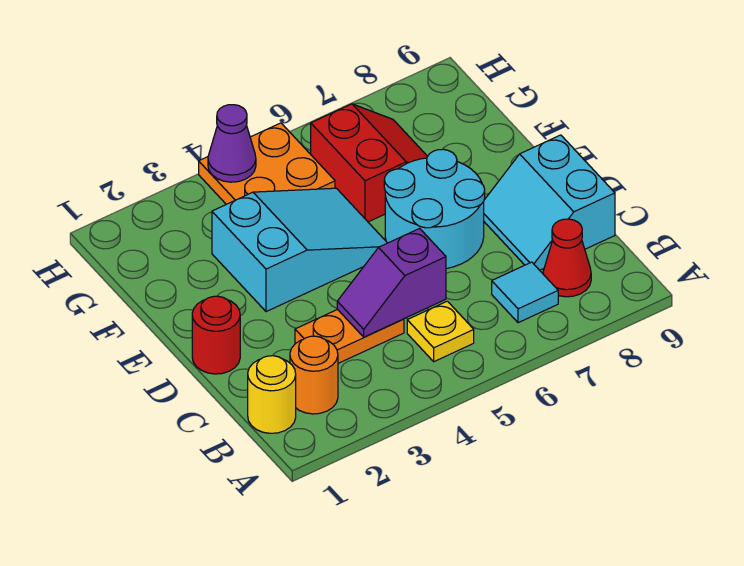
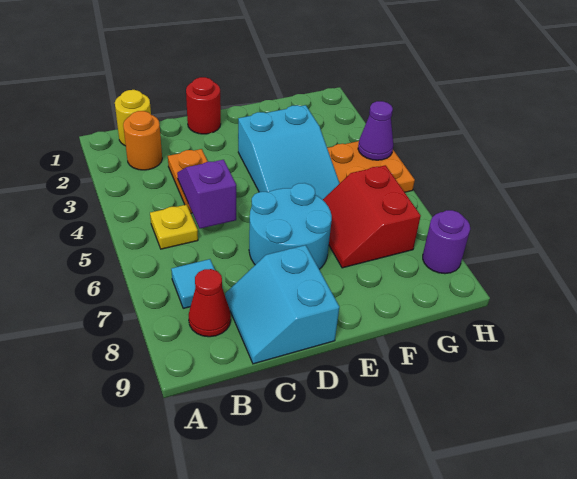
cyan 2x2 slope [484,135,615,270] -> cyan 2x2 slope turned to [225,245,339,364]
red 2x2 slope [311,104,428,222] -> red 2x2 slope turned to [323,165,421,268]
none -> purple 1x1 round brick [423,210,470,274]

